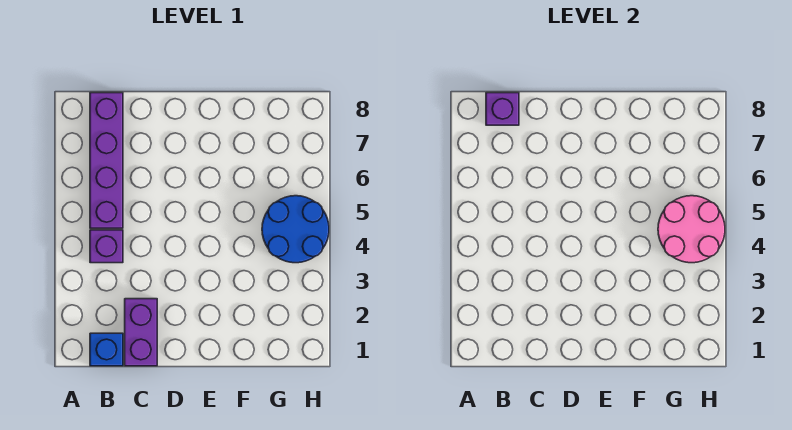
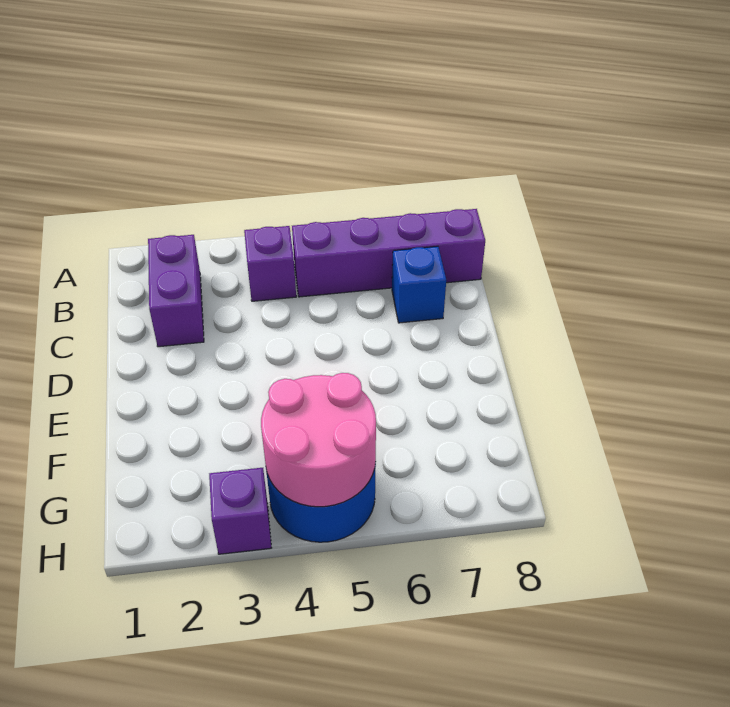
blue 1x1 brick [90,333,123,366] -> blue 1x1 brick moved to [392,246,446,323]
purple 1x1 brick [486,93,519,125] -> purple 1x1 brick moved to [209,468,271,554]
purple 1x2 brick [125,299,157,366] -> purple 1x2 brick turned to [148,235,204,347]

